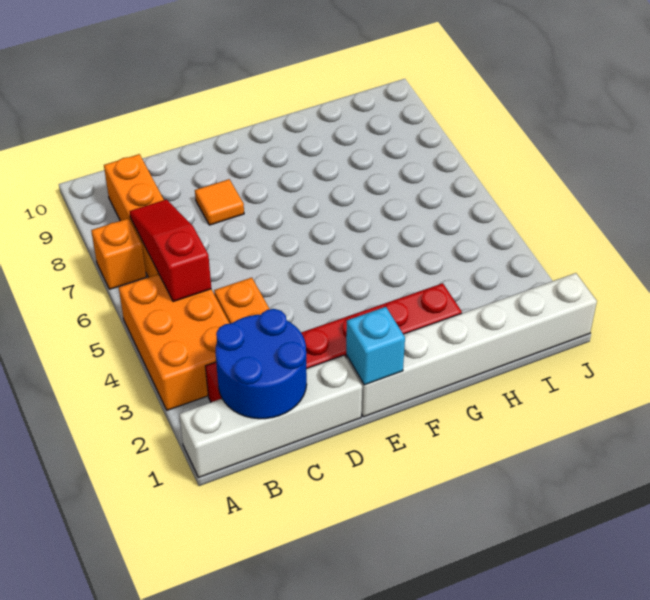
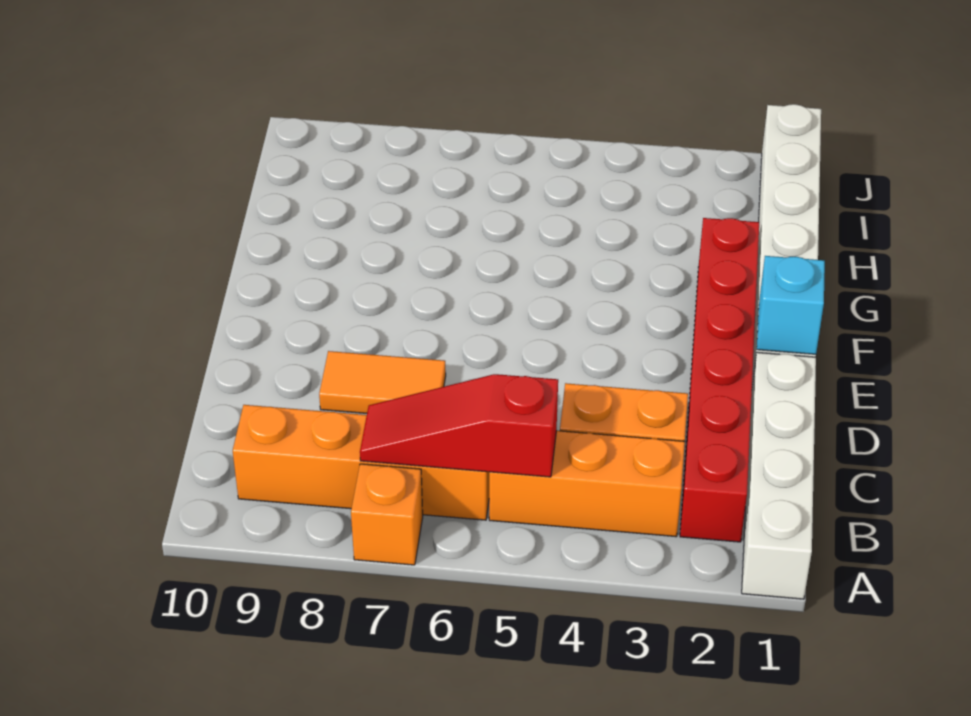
orange 2x3 brick [119,274,230,410] -> orange 1x3 brick [489,431,685,537]
blue 2x2 round brick [216,309,307,419] -> none
orange 1x1 tile [195,179,244,225] -> orange 1x2 tile [319,351,446,413]

